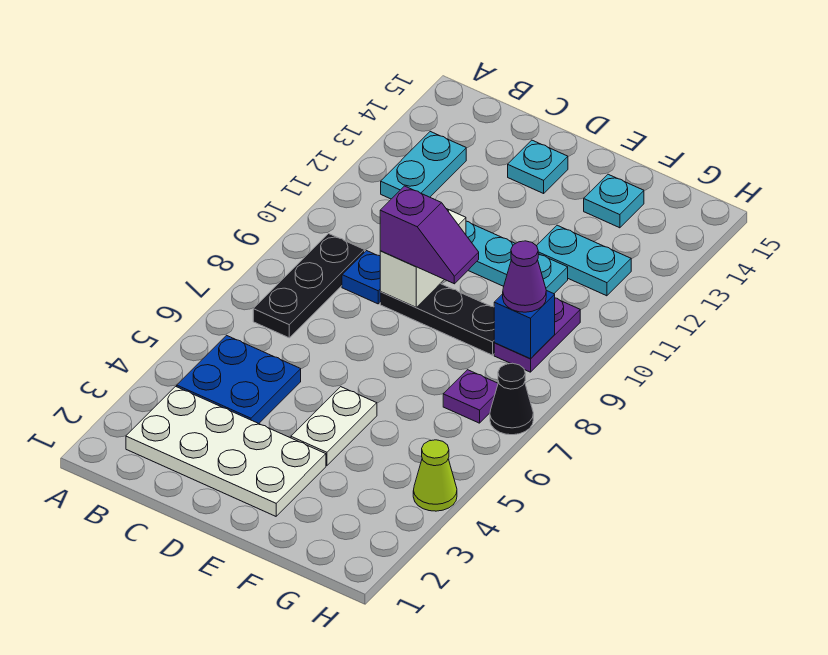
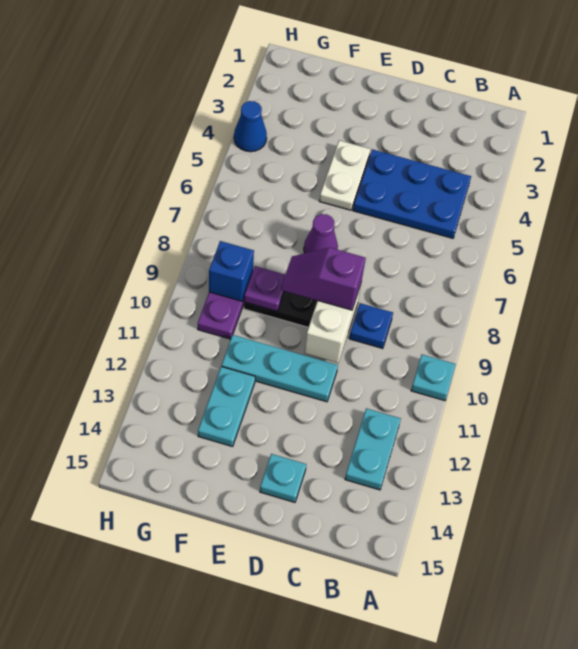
white 2x4 plate [126,386,326,516] -> none
blue 2x2 plate [177,335,301,424] -> blue 2x3 plate [353,149,471,238]
black 1x3 plate [253,234,365,338] -> none
cyan 1x2 plate [537,225,631,296] -> cyan 1x2 plate turned to [198,366,255,447]
cyan 1x1 plate [584,174,644,228] -> cyan 1x1 plate moved to [411,355,456,401]
purple 1x1 plate [443,370,498,423] -> purple 1x1 plate moved to [244,266,285,311]
purple 1x1 cone [503,241,546,312] -> purple 1x1 cone moved to [304,214,338,253]
lime 1x1 cone [413,440,457,511] -> blue 1x1 cone [234,101,267,152]
black 1x1 cone [490,363,533,435] -> none

